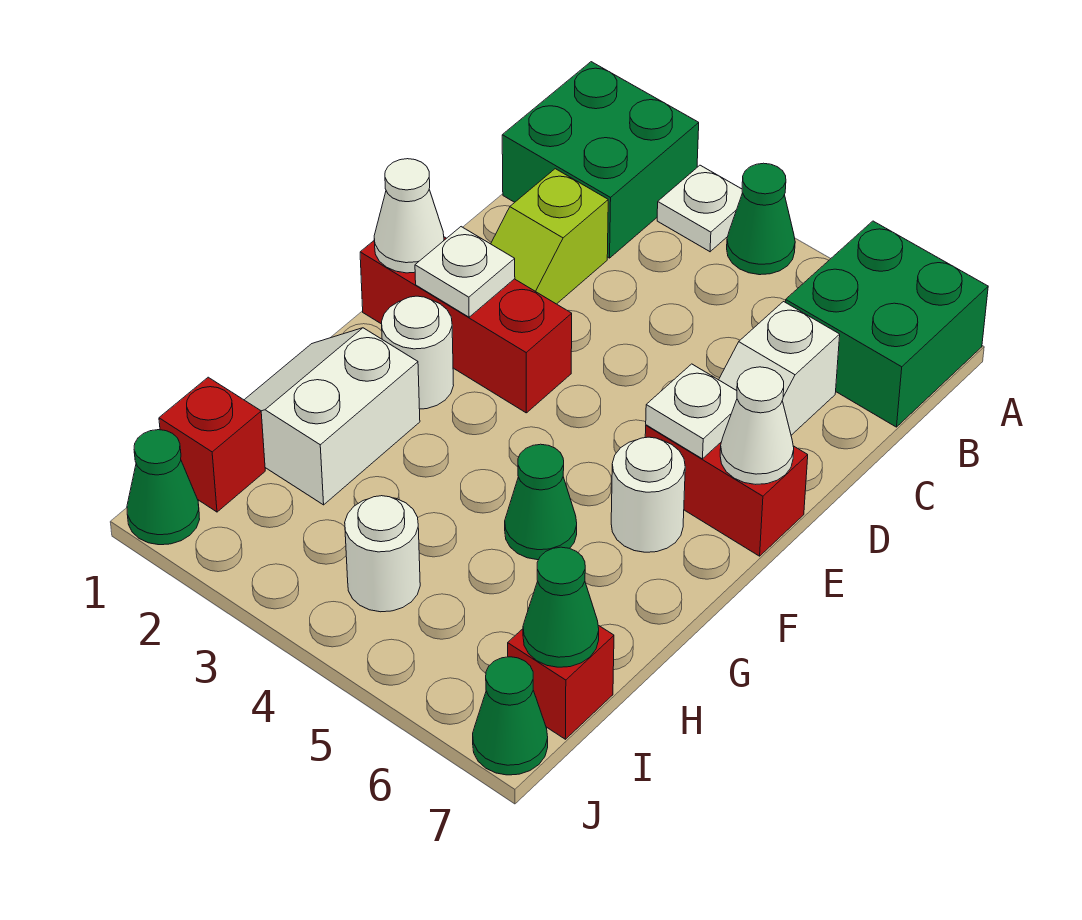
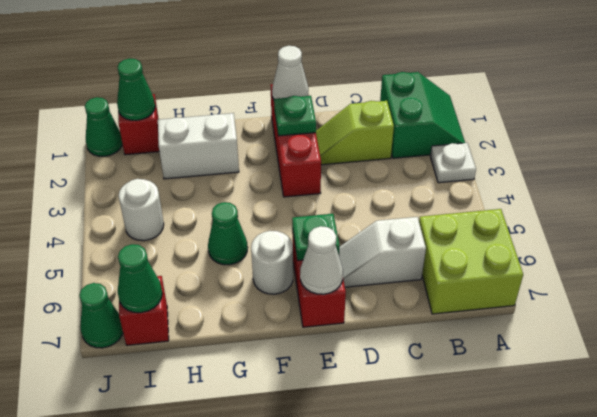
green 2x2 brick [502,62,699,258] -> green 2x2 slope [380,72,465,158]
green 1x1 cone [727,163,795,275] -> green 1x1 cone moved to [117,58,155,120]
green 2x2 brick [785,221,988,427] -> lime 2x2 brick [419,209,523,314]
white 1x1 plate [415,227,515,317] -> green 1x1 plate [274,96,316,136]
white 1x1 plate [646,364,737,459] -> green 1x1 plate [292,214,340,261]
white 1x1 round brick [382,296,454,409] -> none

